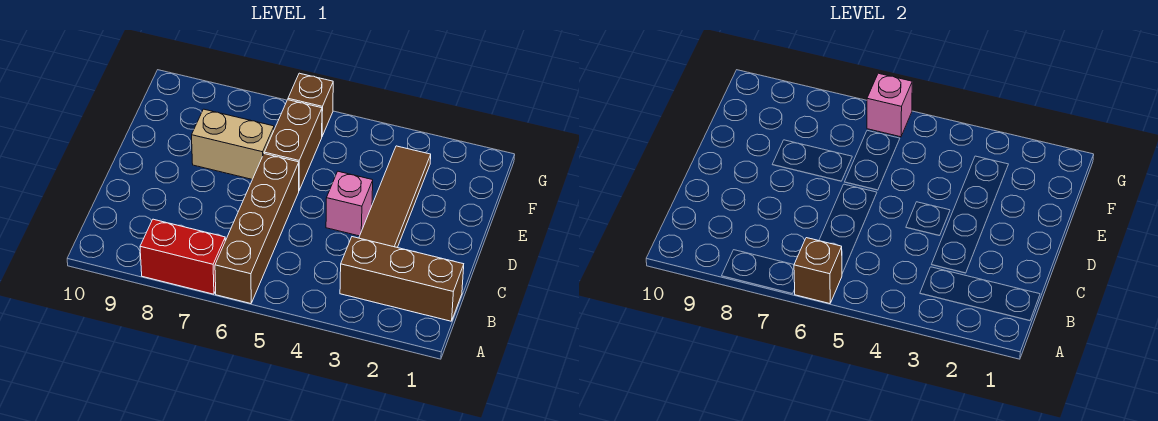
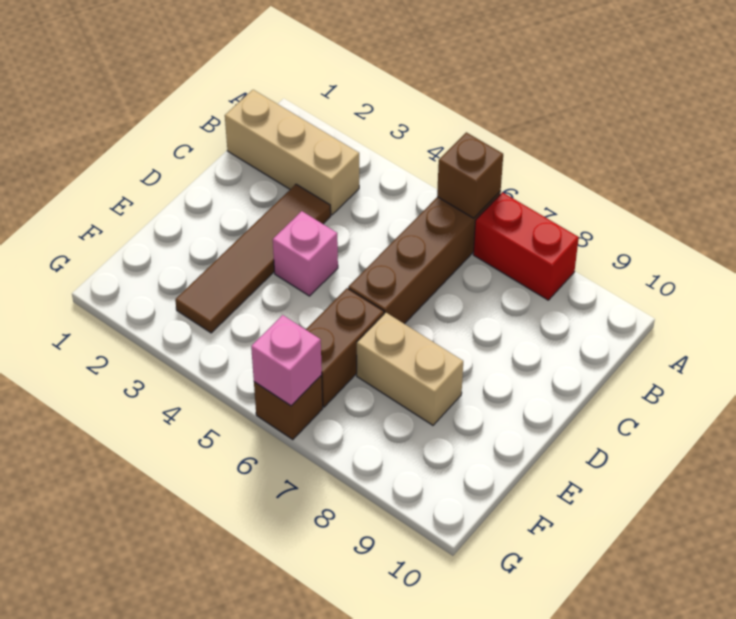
brown 1x3 brick [340,237,464,321] -> tan 1x3 brick [225,90,359,215]

